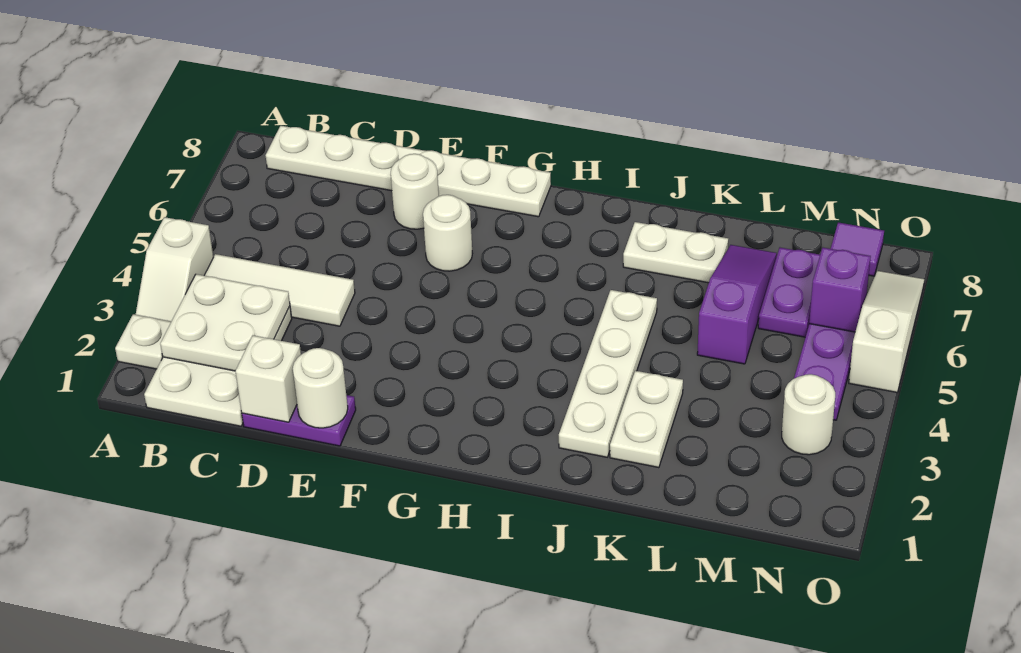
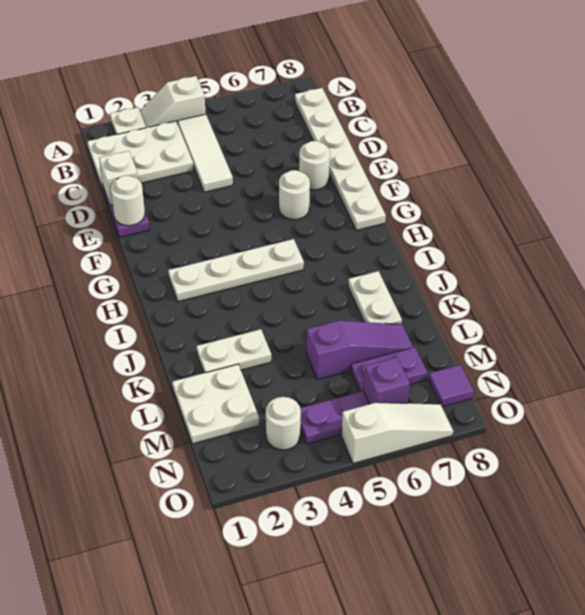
white 2x2 plate [160,274,290,371] -> white 2x2 plate moved to [172,364,259,444]
white 1x4 plate [559,290,657,457] -> white 1x4 plate moved to [168,239,304,301]

